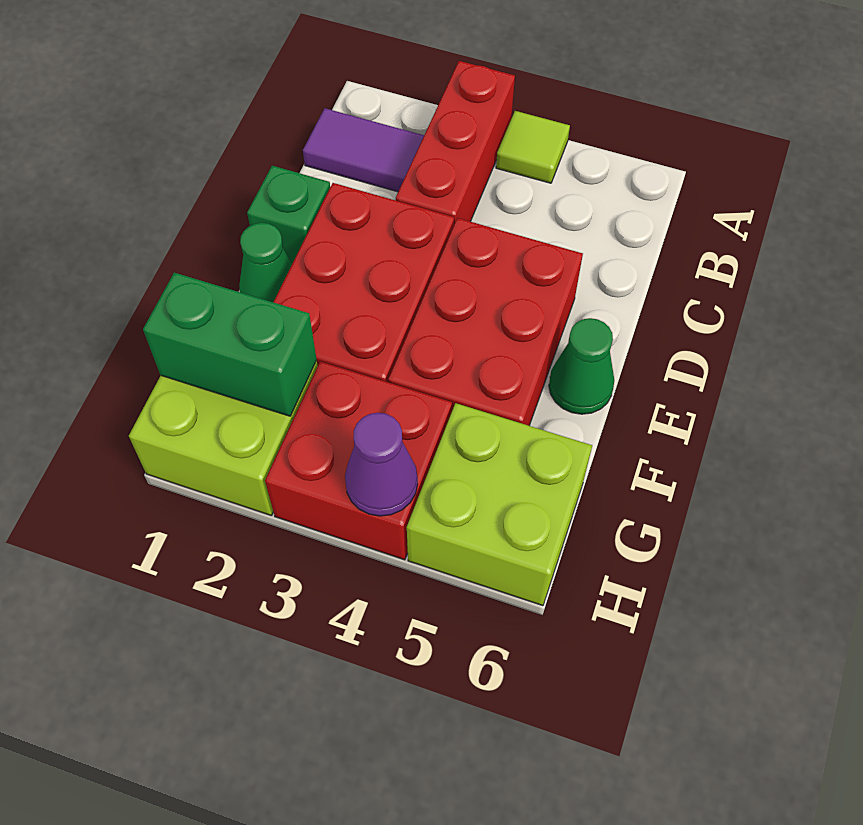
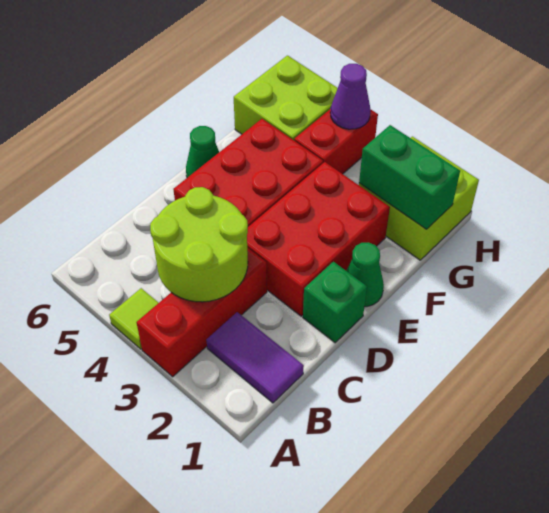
none -> lime 2x2 round brick [150,187,248,302]
red 2x2 brick [265,362,452,560] -> red 1x2 brick [294,109,378,174]

